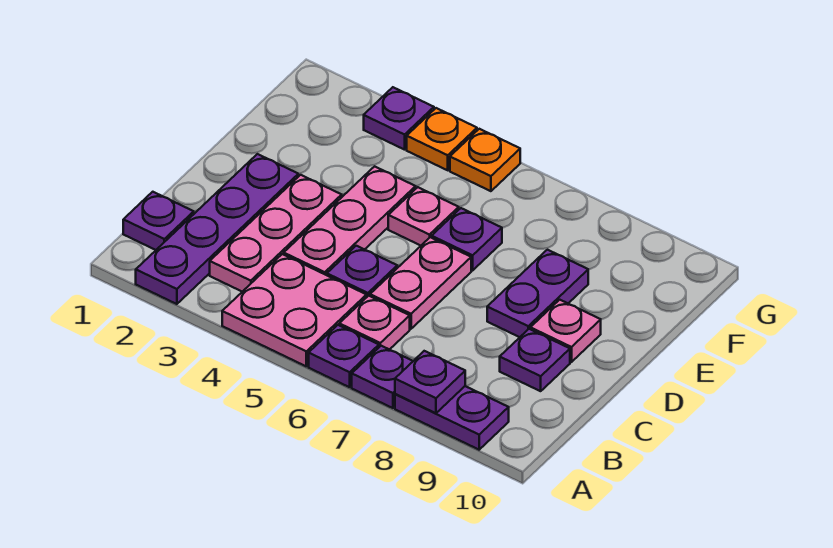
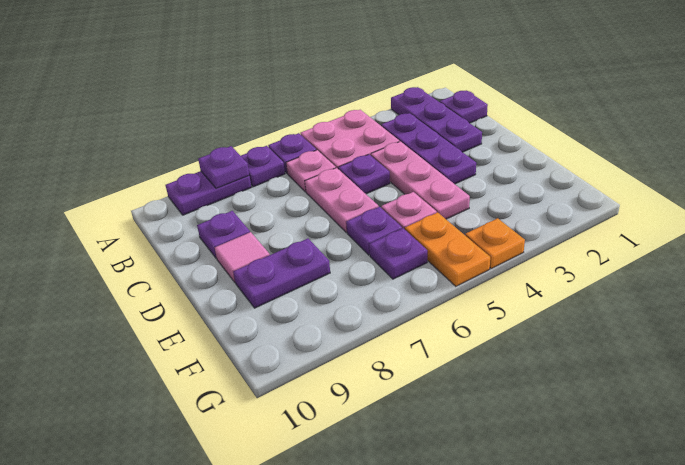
purple 1x4 plate [136,154,298,304] -> purple 1x3 plate [391,87,482,152]
pink 1x3 plate [210,175,342,292] -> purple 1x3 plate [381,113,476,184]
purple 1x2 plate [487,250,588,337] -> purple 1x2 plate turned to [233,238,330,308]
pink 1x1 plate [530,300,601,362] -> pink 1x1 tile [215,232,270,282]
purple 1x1 plate [364,87,434,150] -> purple 1x1 plate moved to [369,228,427,279]
orange 1x1 plate [450,129,520,191] -> orange 1x2 plate [405,212,490,286]

